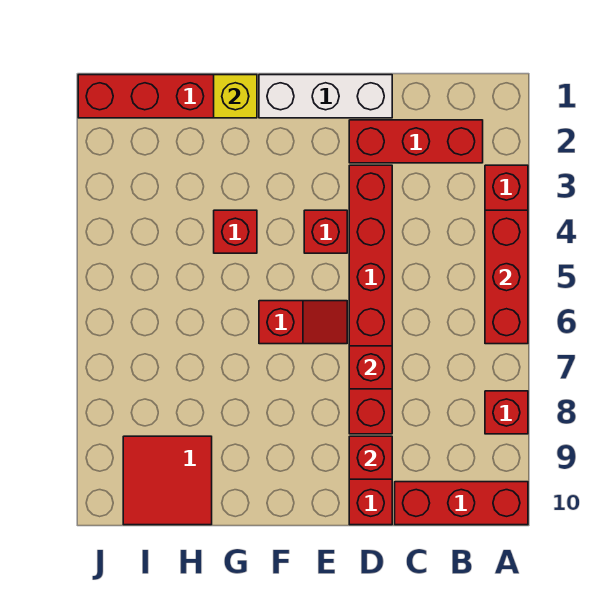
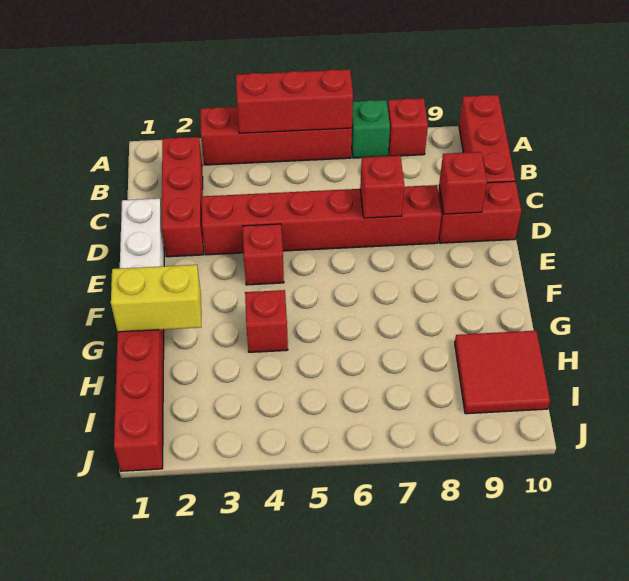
none -> green 1x1 brick [351,100,390,158]
red 1x2 slope [259,301,347,344] -> none
yellow 1x1 brick [214,75,257,118] -> yellow 1x2 brick [111,265,201,332]

